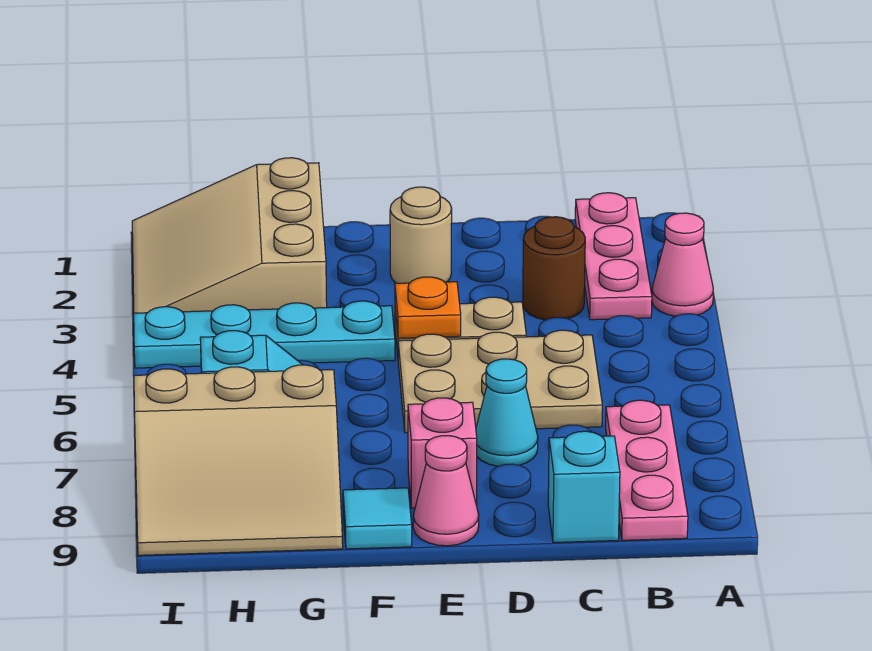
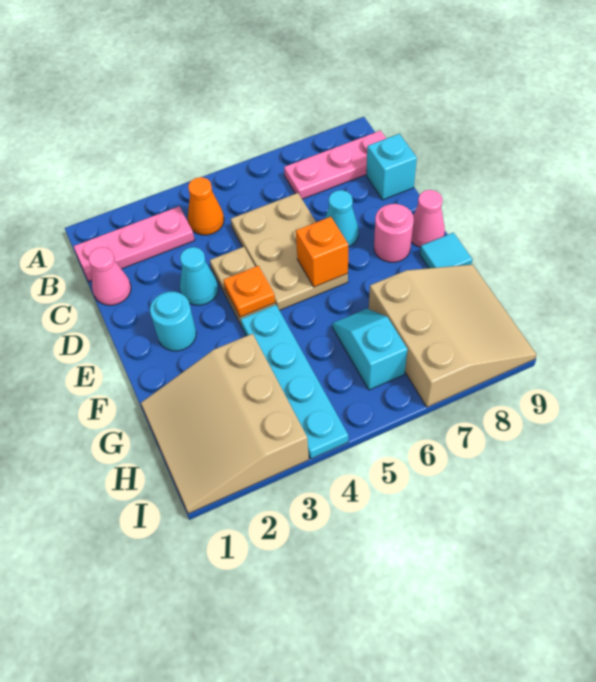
pink 1x1 cone [652,213,713,316] -> pink 1x1 cone moved to [89,247,131,305]
none -> orange 1x1 cone [188,177,224,235]
brown 1x1 round brick [523,217,585,320] -> none
none -> cyan 1x1 cone [180,247,218,305]
tan 1x1 round brick [390,187,452,283] -> cyan 1x1 round brick [150,292,196,351]
none -> orange 1x1 brick [296,217,348,287]
pink 1x1 brick [408,398,477,508] -> pink 1x1 round brick [374,204,414,262]
tan 3x3 slope [132,158,327,313] -> tan 3x3 slope turned to [141,334,309,514]

